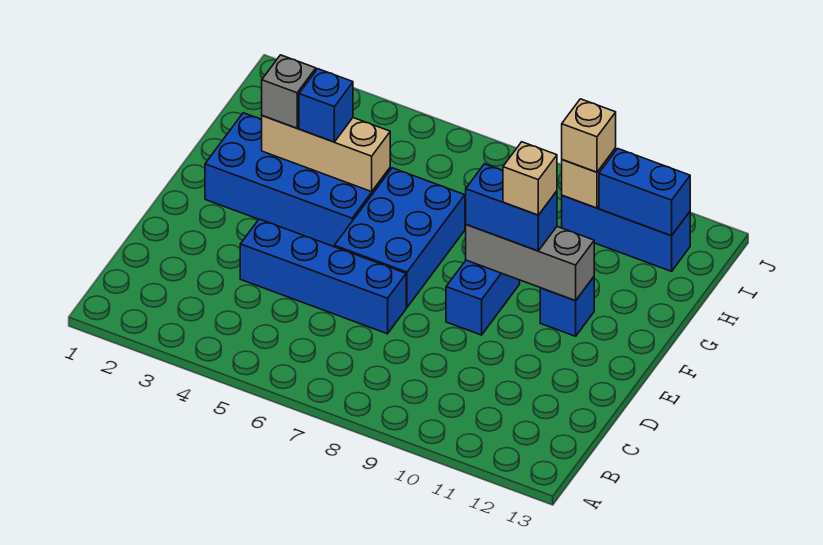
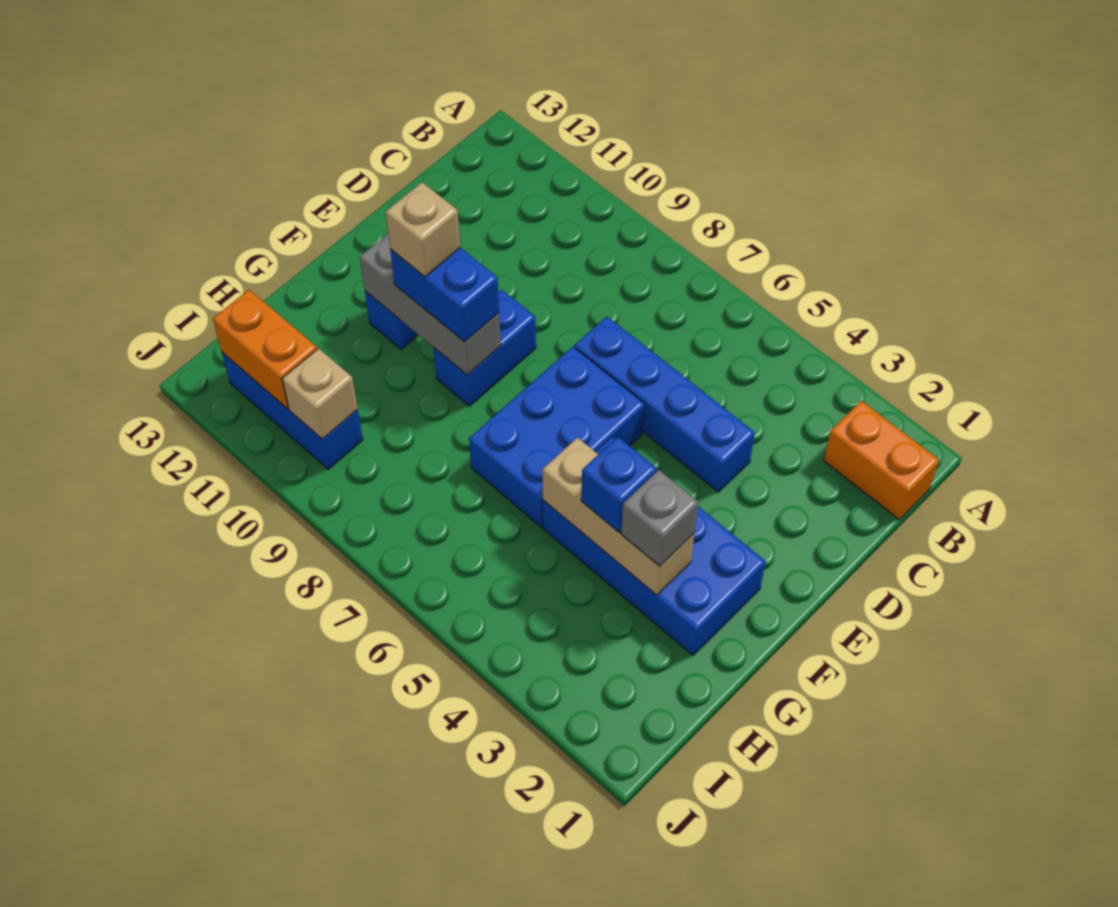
none -> orange 1x2 brick [824,401,939,520]
tan 1x1 brick [562,99,616,172] -> none
blue 1x2 brick [599,149,690,236] -> orange 1x2 brick [213,290,317,409]

